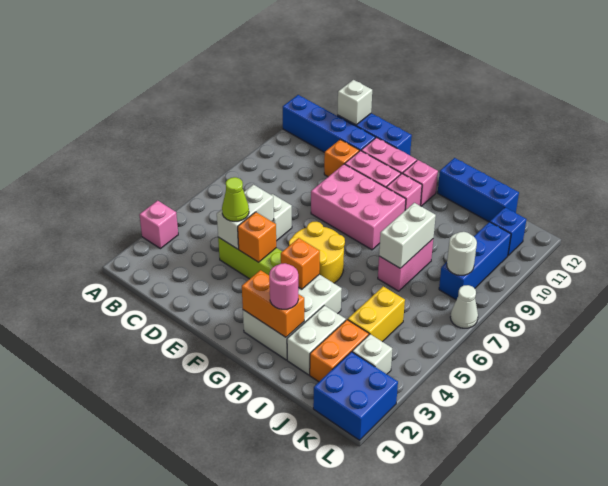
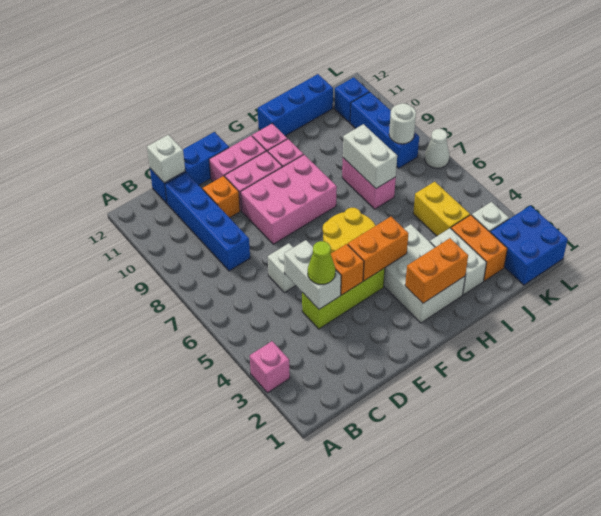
blue 1x4 brick [283,95,376,152] -> blue 1x4 brick turned to [165,172,250,271]
orange 1x1 brick [281,238,320,289] -> orange 1x2 brick [348,217,409,281]
pink 1x1 round brick [269,263,298,309] -> none

